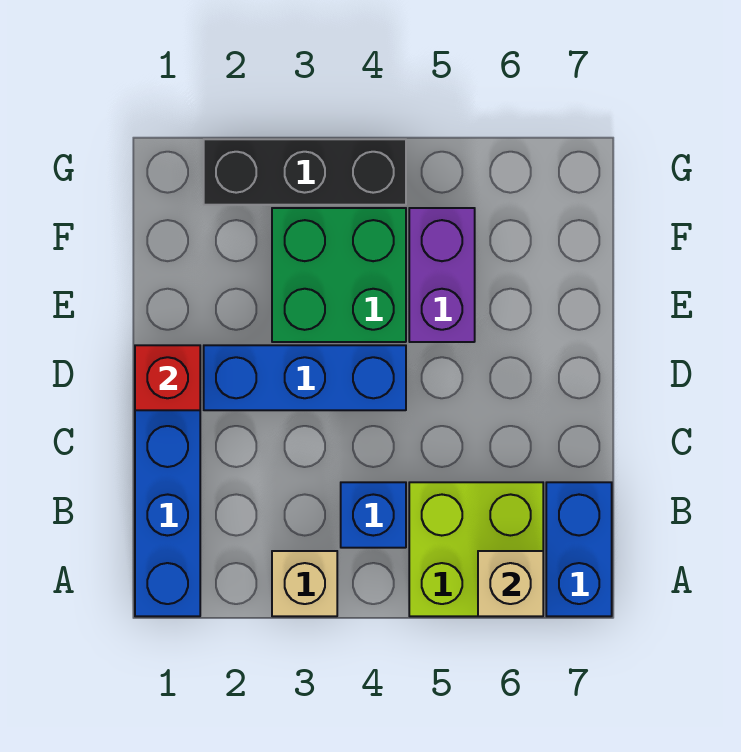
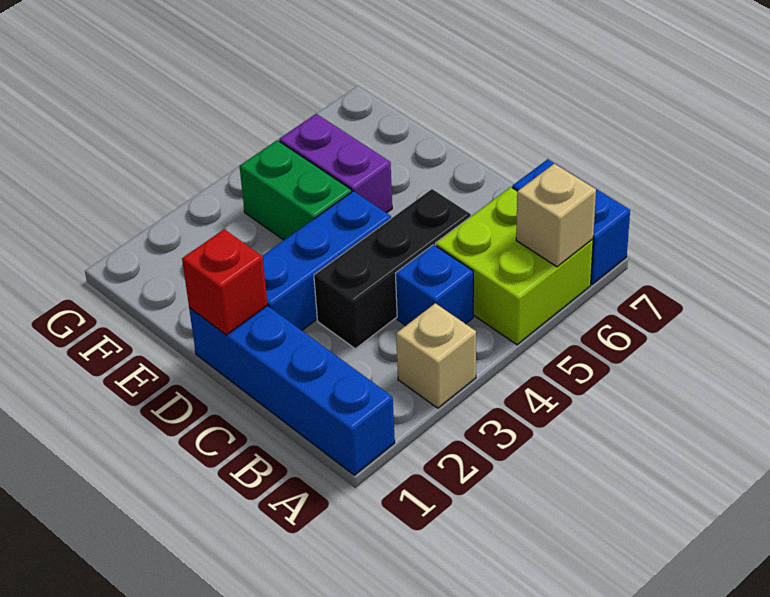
green 2x2 brick [272,208,406,342] -> green 1x2 brick [239,140,352,240]
black 1x3 brick [204,139,406,205] -> black 1x3 brick moved to [314,189,471,349]

